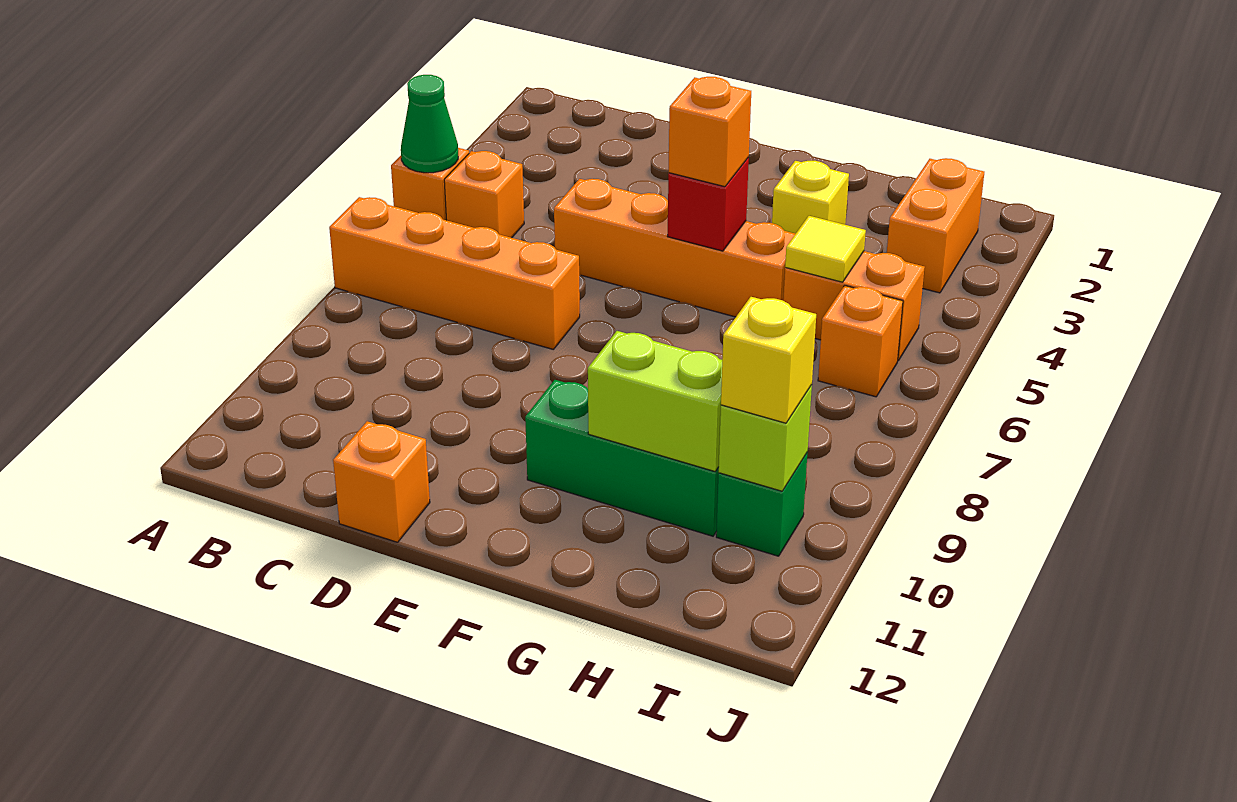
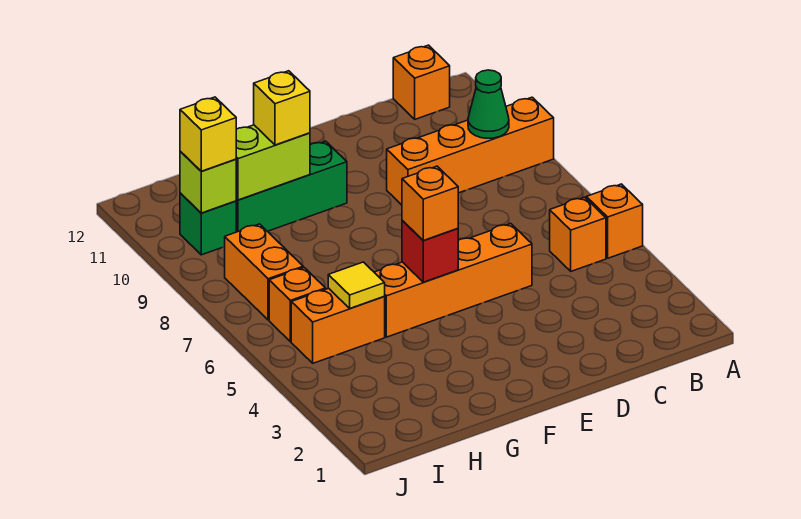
green 1x1 cone [401,75,458,173] -> green 1x1 cone moved to [468,70,509,138]
orange 1x4 brick [329,197,580,349] -> orange 1x4 brick moved to [387,97,554,205]
orange 1x1 brick [333,421,430,542] -> orange 1x1 brick moved to [393,45,450,119]
yellow 1x1 brick [772,161,849,234] -> yellow 1x1 brick moved to [254,71,310,145]
orange 1x2 brick [887,158,984,293] -> orange 1x2 brick moved to [225,224,303,320]

